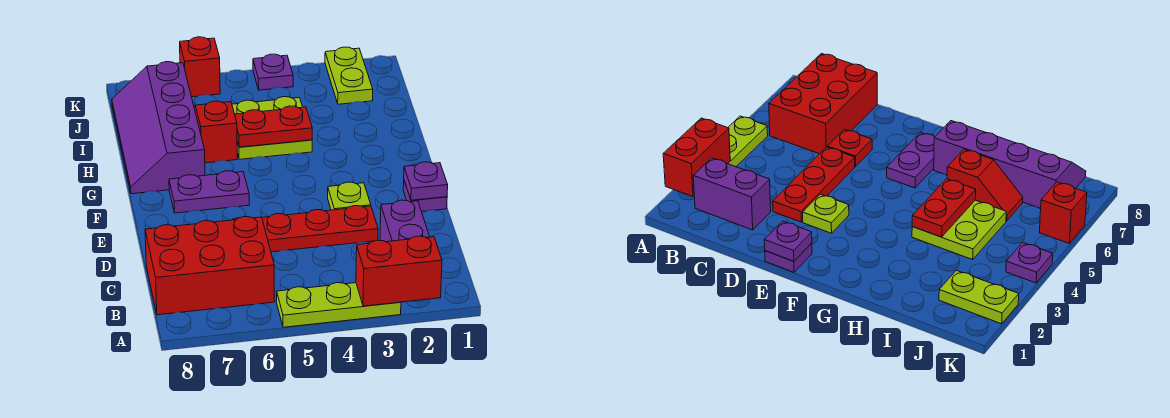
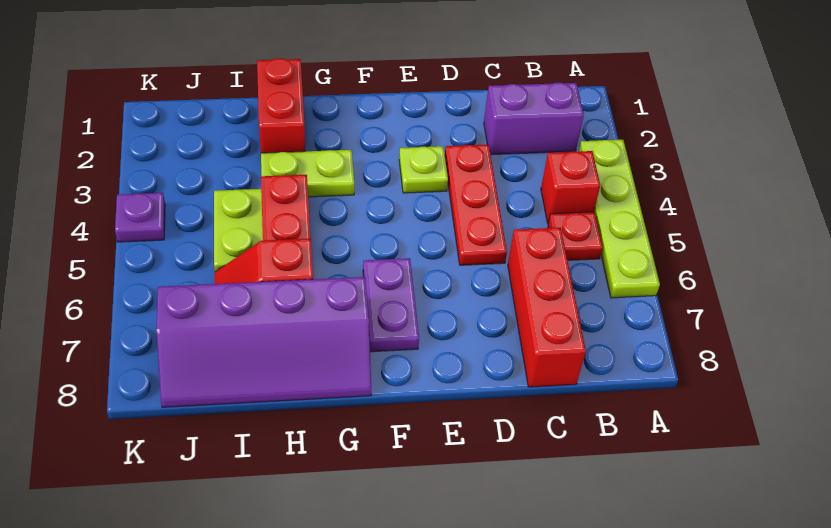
red 1x2 brick [356,236,442,306] -> red 1x2 brick moved to [257,58,305,153]
lime 1x3 plate [277,283,401,327] -> lime 1x4 plate [579,140,660,298]
red 2x3 brick [145,217,275,315] -> red 1x3 brick [508,228,586,387]
red 1x1 plate [827,129,872,167] -> red 1x1 plate moved to [548,212,603,260]
purple 1x1 plate [403,181,447,212] -> none
purple 1x1 plate [404,162,448,200] -> none
lime 1x2 plate [325,47,373,104] -> lime 1x2 plate moved to [261,150,354,197]
red 1x1 brick [180,37,220,97] -> red 1x1 brick moved to [541,151,600,223]

